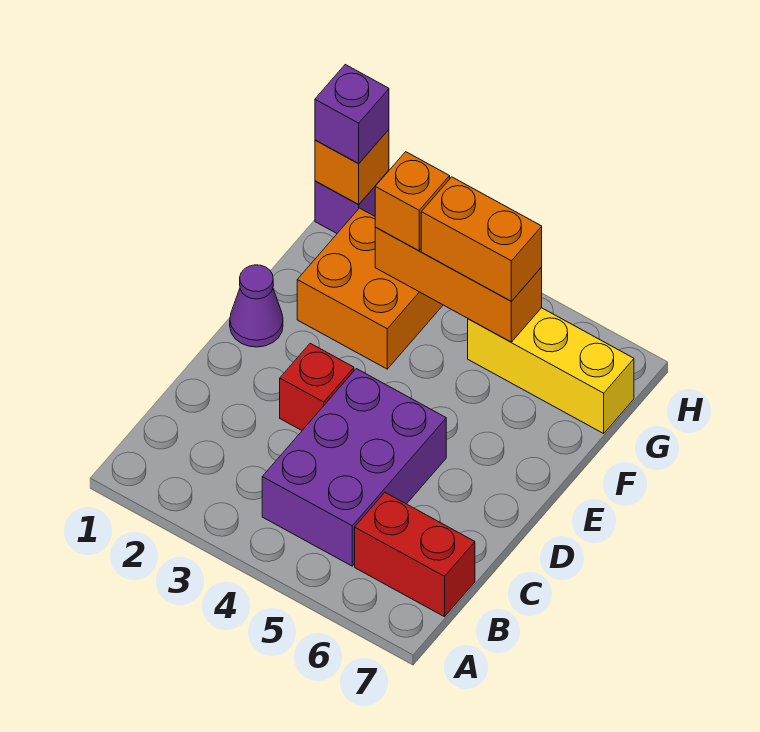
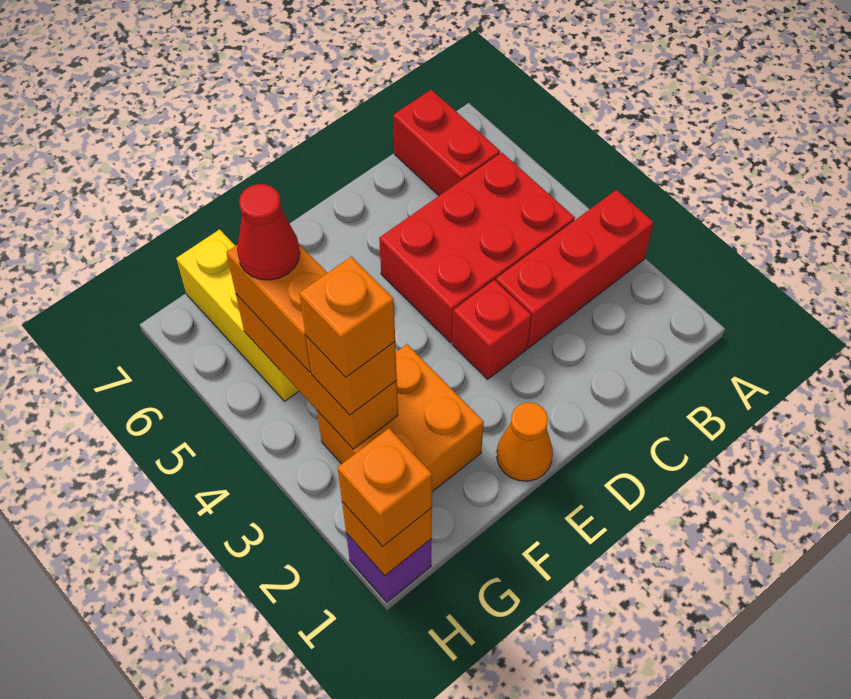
none -> red 1x3 brick [496,190,654,348]
purple 2x3 brick [262,369,446,566] -> red 2x3 brick [379,152,575,343]
purple 1x1 cone [230,265,283,347] -> orange 1x1 cone [497,403,553,481]
none -> orange 1x1 brick [299,257,395,377]
none -> red 1x1 cone [237,184,300,280]
purple 1x1 brick [315,65,389,163] -> orange 1x1 brick [338,428,432,546]

